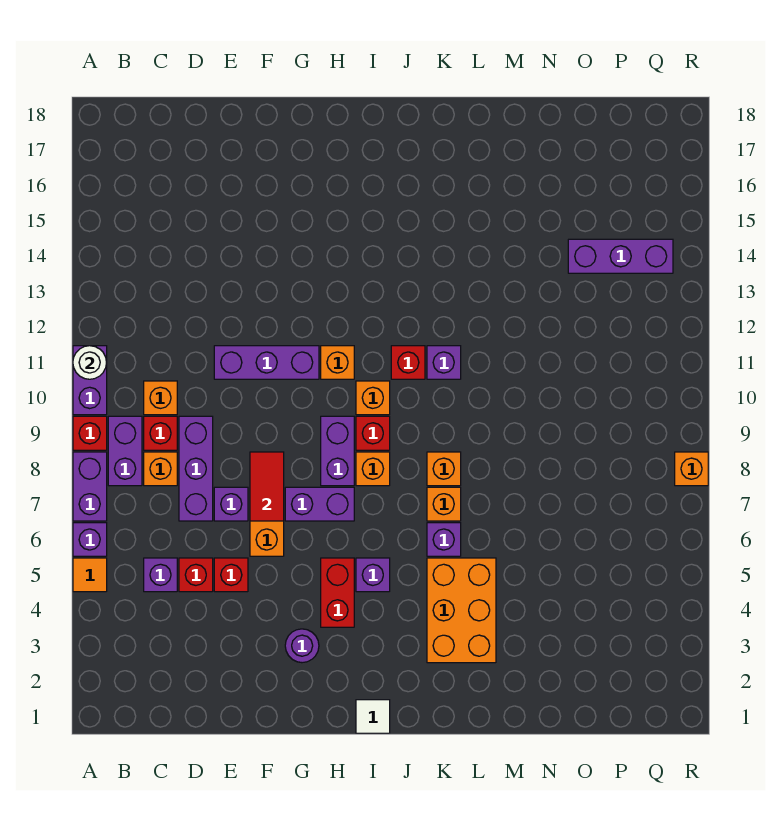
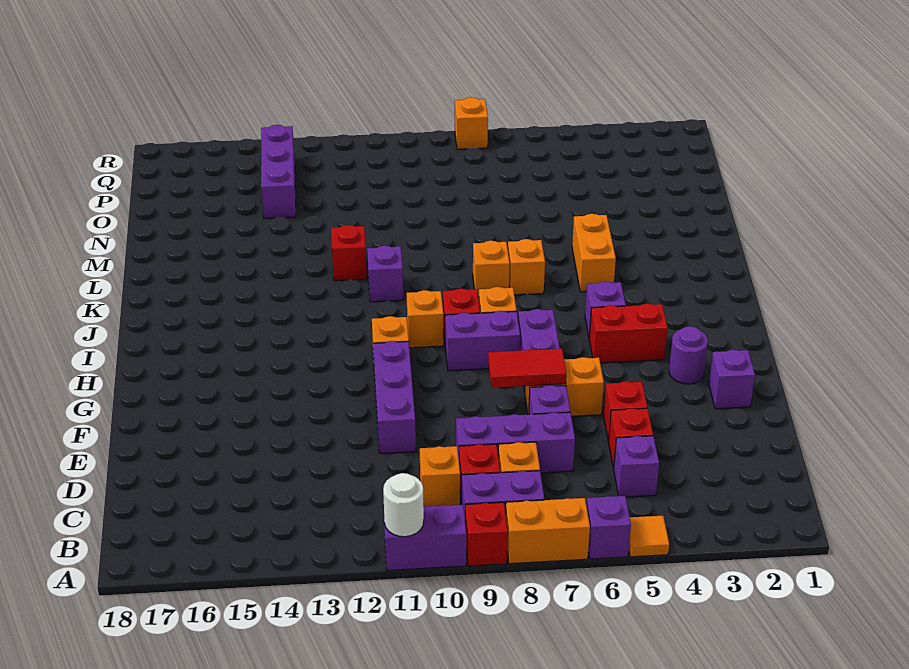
purple 1x2 brick [73,452,107,521] -> orange 1x2 brick [506,498,590,564]
white 1x1 tile [356,700,390,733] -> none
red 1x1 brick [391,346,425,379] -> red 1x1 brick moved to [331,225,367,281]
orange 2x3 brick [427,558,496,663] -> orange 1x2 brick [572,214,616,292]
purple 1x1 brick [427,523,461,556] -> purple 1x1 brick moved to [709,350,755,409]

